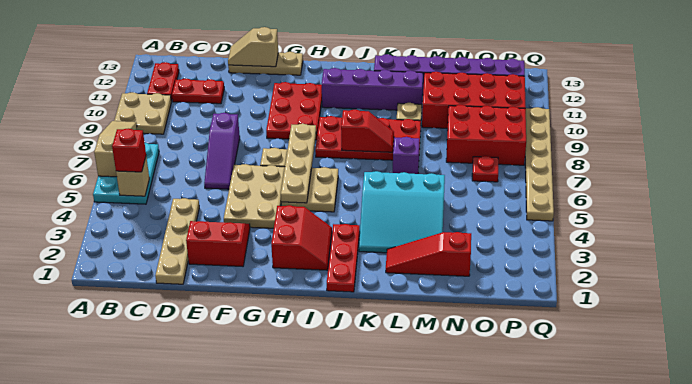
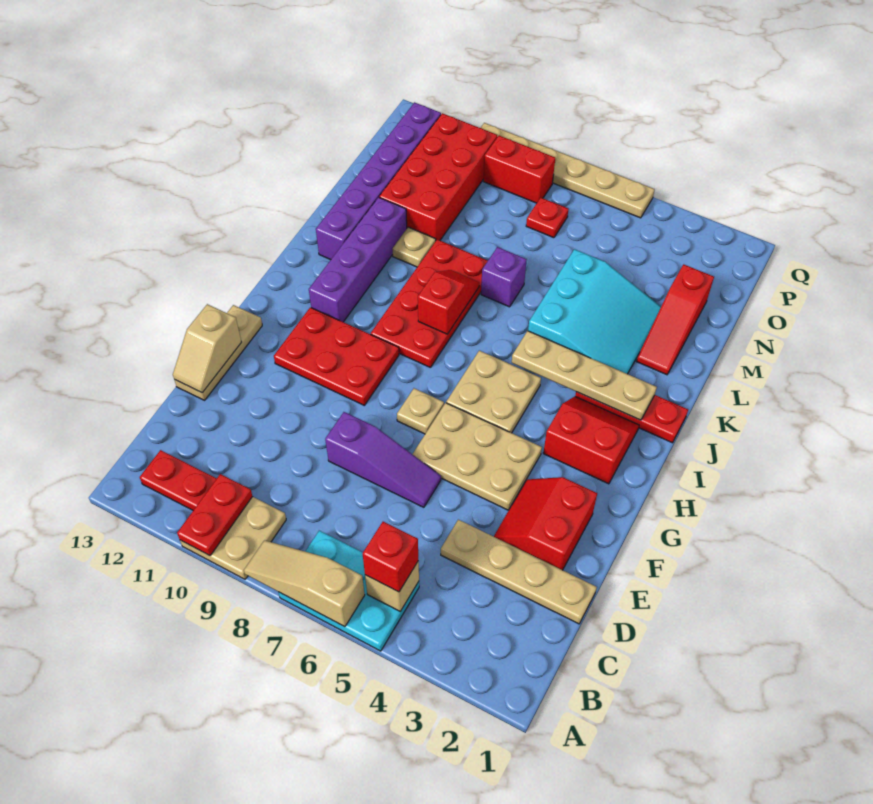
red 1x2 plate [172,79,224,104] -> red 1x2 plate moved to [177,474,253,556]
tan 1x4 plate [281,124,316,203] -> tan 1x4 plate moved to [512,331,657,420]
red 2x3 brick [446,105,526,165] -> red 1x2 brick [483,136,555,203]

